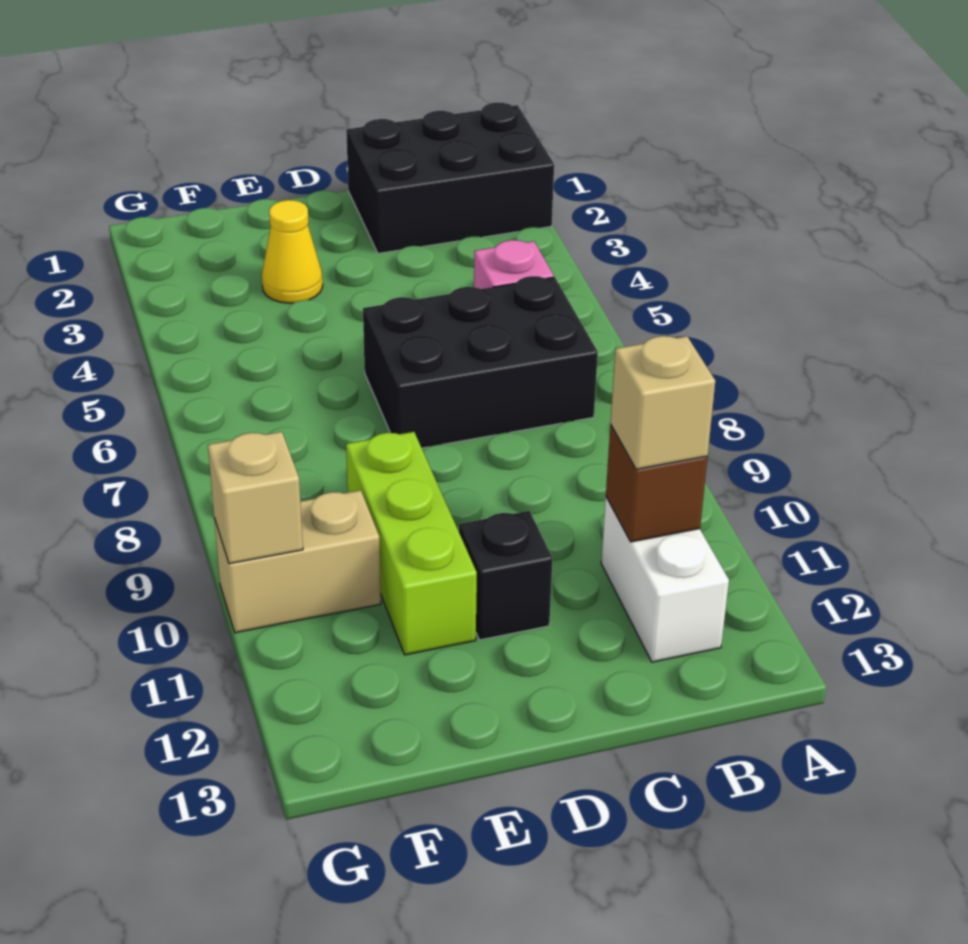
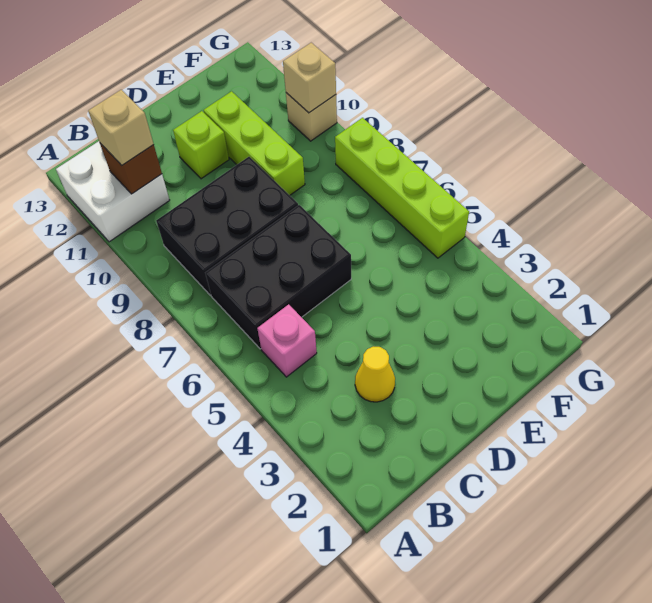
black 2x3 brick [346,103,554,253] -> black 2x3 brick moved to [156,157,298,295]
white 1x2 brick [601,497,729,662] -> white 2x2 brick [56,141,170,242]
black 1x1 brick [459,511,552,640] -> lime 1x1 brick [173,111,229,179]
yellow 1x1 cone [262,200,323,303] -> yellow 1x1 cone moved to [355,347,395,402]
tan 1x2 brick [214,490,381,633] -> tan 1x1 brick [286,93,337,141]
none -> lime 1x4 brick [335,118,469,258]

